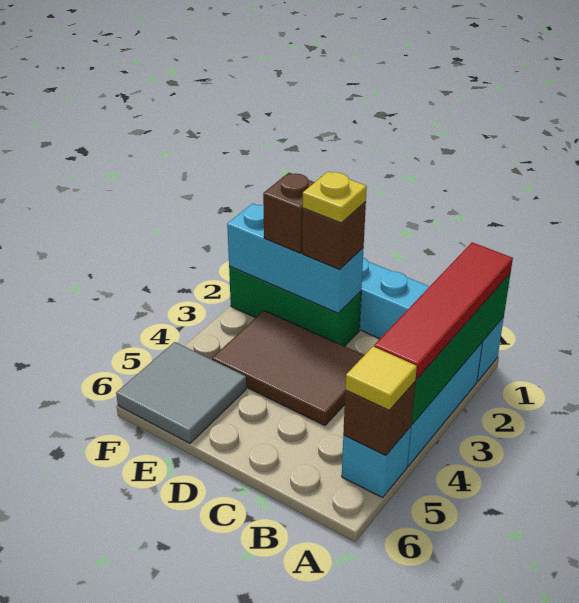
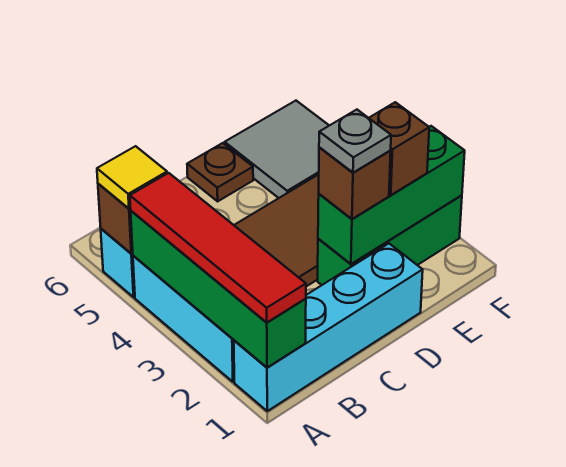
cyan 1x3 brick [227,203,364,313] -> green 1x3 brick [318,126,465,264]
yellow 1x1 plate [303,171,367,223] -> grey 1x1 plate [319,110,391,173]
none -> brown 1x1 plate [187,143,253,201]

